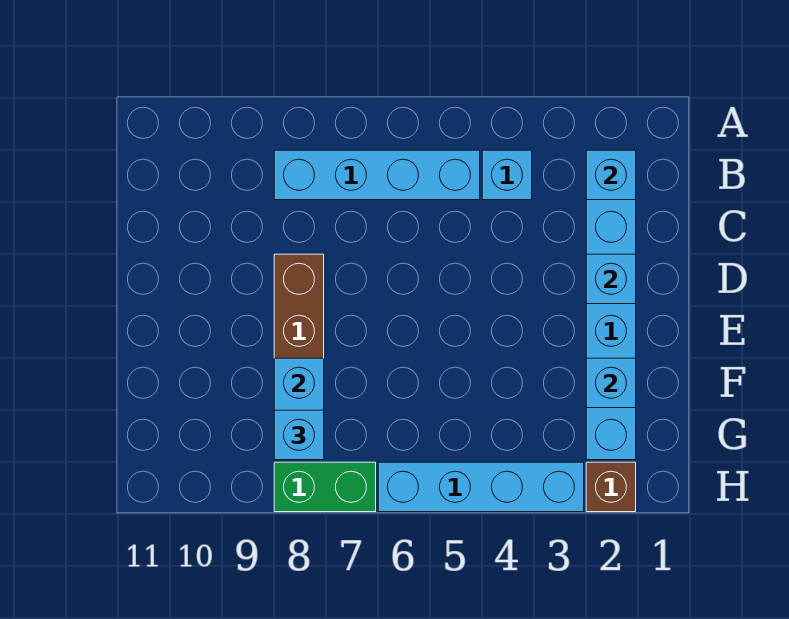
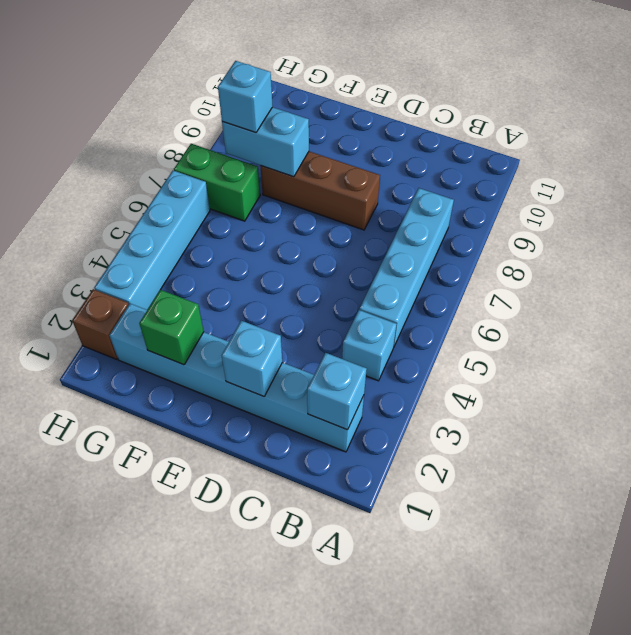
cyan 1x1 brick [586,358,636,408] -> green 1x1 brick [139,290,204,365]
green 1x2 brick [274,462,376,512] -> green 1x2 brick turned to [174,144,260,221]

